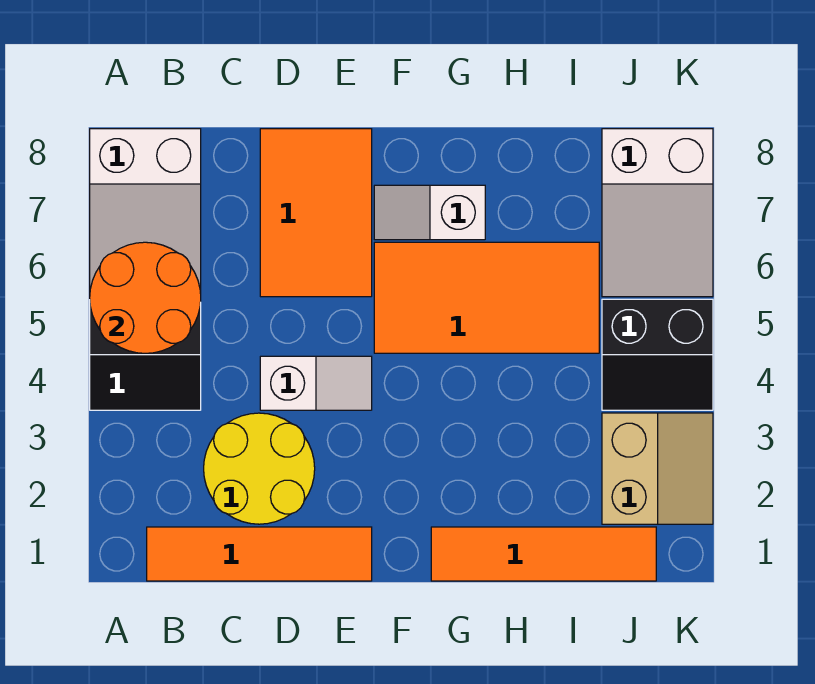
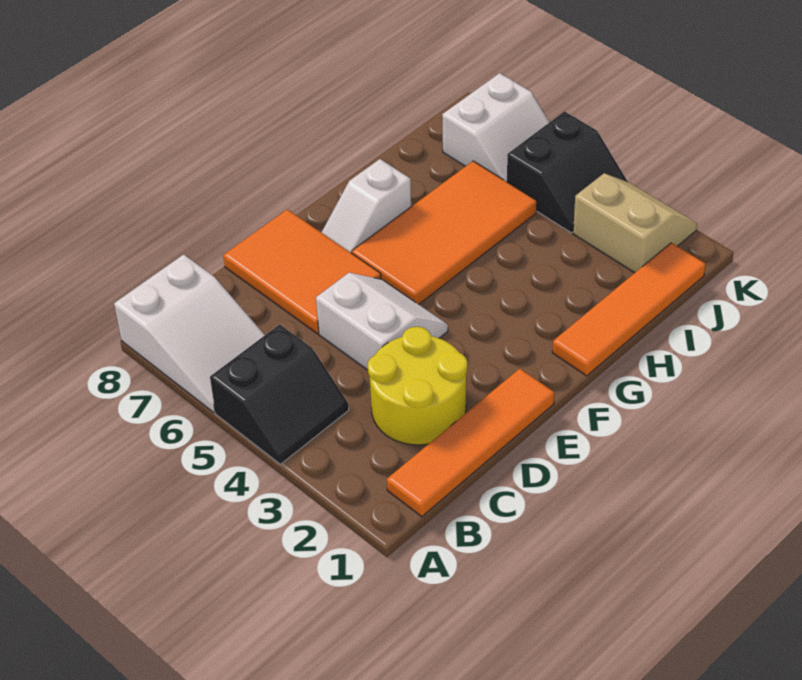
orange 2x2 round brick [90,242,201,353] -> none
white 1x2 slope [260,356,372,410] -> white 2x2 slope [316,273,448,370]
white 2x3 slope [602,129,713,297] -> white 2x2 slope [442,73,549,182]

